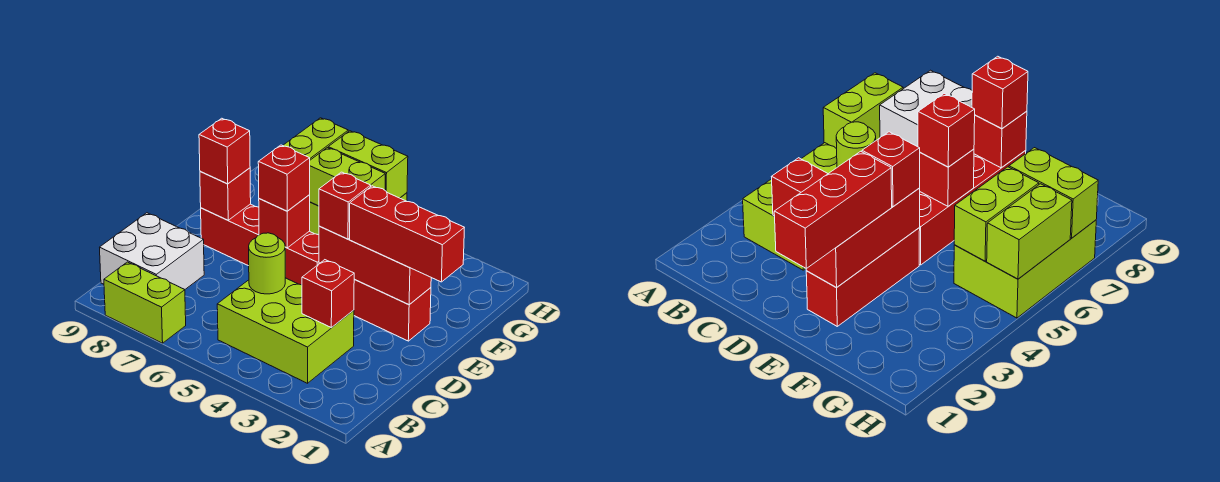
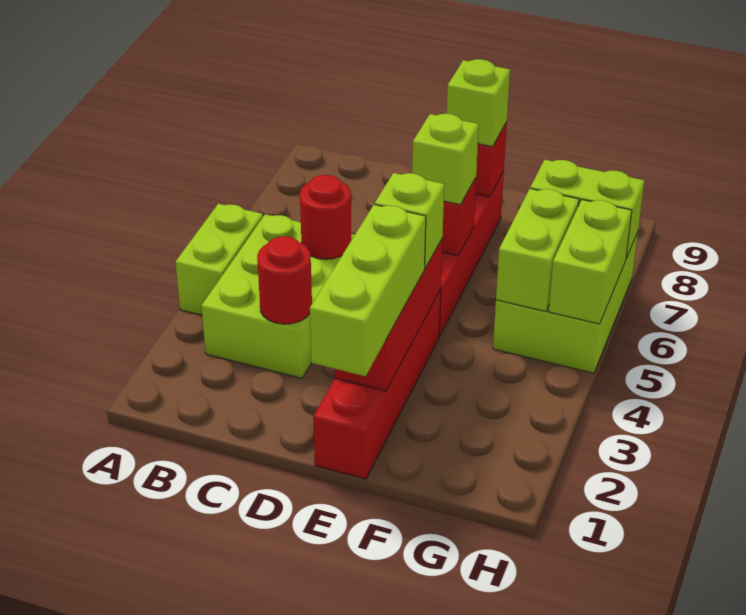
lime 1x2 brick [104,262,186,343] -> lime 1x2 brick moved to [175,204,263,315]
white 2x2 brick [100,213,204,289] -> none
red 1x1 brick [302,260,355,328] -> red 1x1 round brick [257,236,312,324]
lime 1x1 round brick [249,233,285,294] -> red 1x1 round brick [300,175,351,259]
red 1x3 brick [349,186,464,282] -> lime 1x3 brick [310,205,426,376]
red 1x3 brick [319,263,431,341] -> red 1x4 brick [313,290,441,479]
red 1x1 brick [319,172,371,239] -> lime 1x1 brick [375,173,444,268]
red 1x1 brick [258,145,310,211] -> lime 1x1 brick [412,114,479,205]
red 1x1 brick [199,118,250,184] -> lime 1x1 brick [447,59,510,147]

